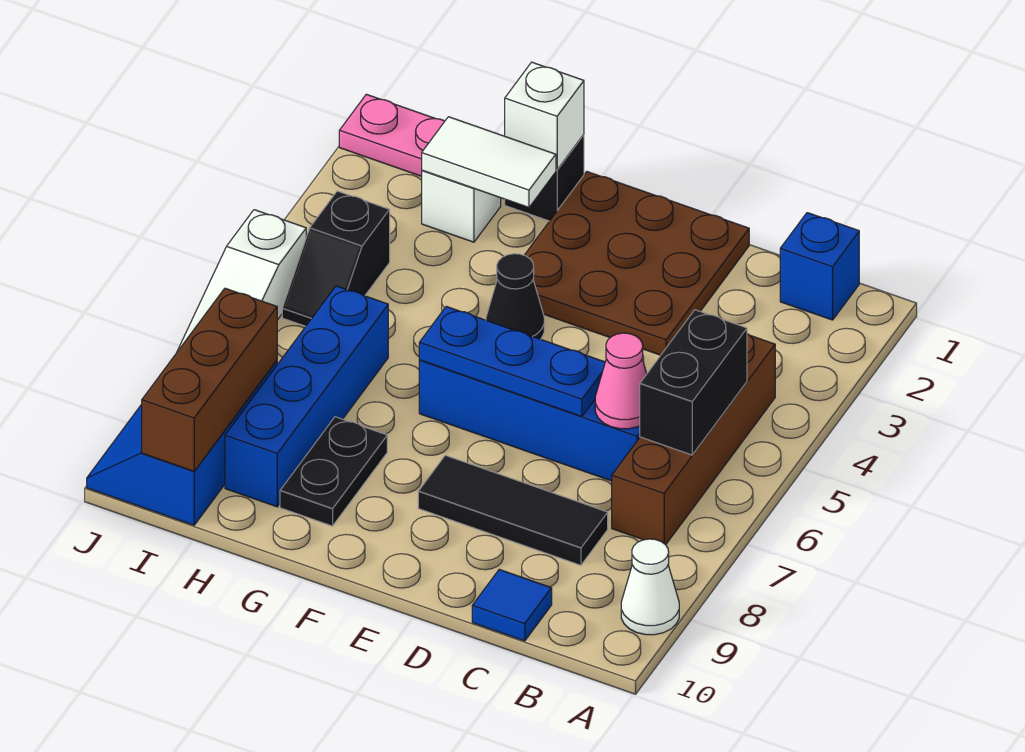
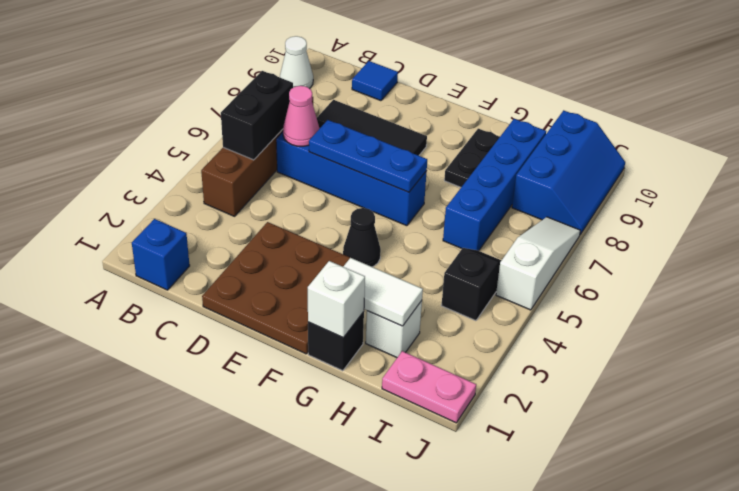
brown 1x3 brick [142,288,277,471] -> none

